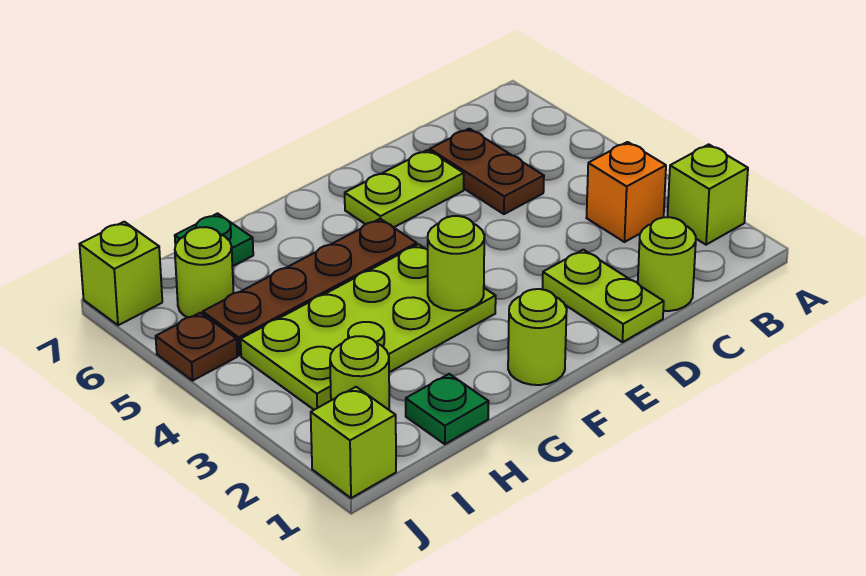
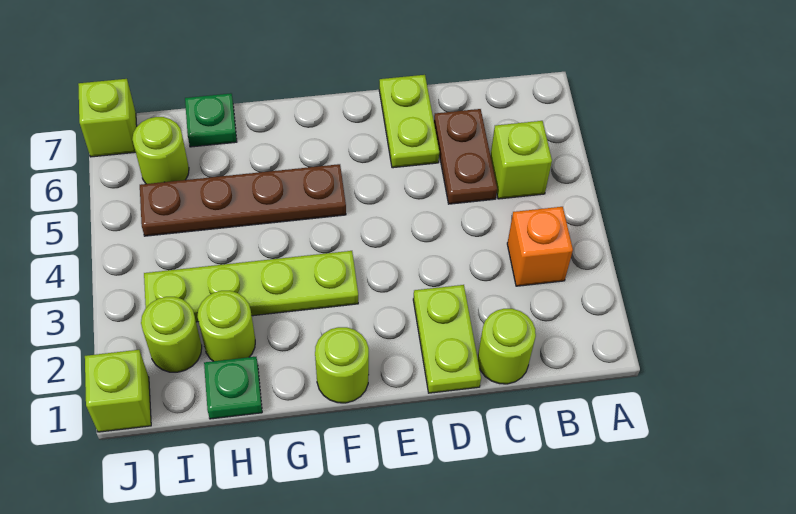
lime 1x1 brick [668,144,748,245] -> lime 1x1 brick moved to [490,121,552,199]
lime 1x2 plate [345,150,464,227] -> lime 1x2 plate turned to [379,75,439,168]
lime 2x4 plate [241,244,496,410] -> lime 1x4 plate [144,251,358,322]
lime 1x1 round brick [428,216,484,311] -> lime 1x1 round brick moved to [198,291,255,361]
brown 1x1 plate [156,313,237,380] -> none

